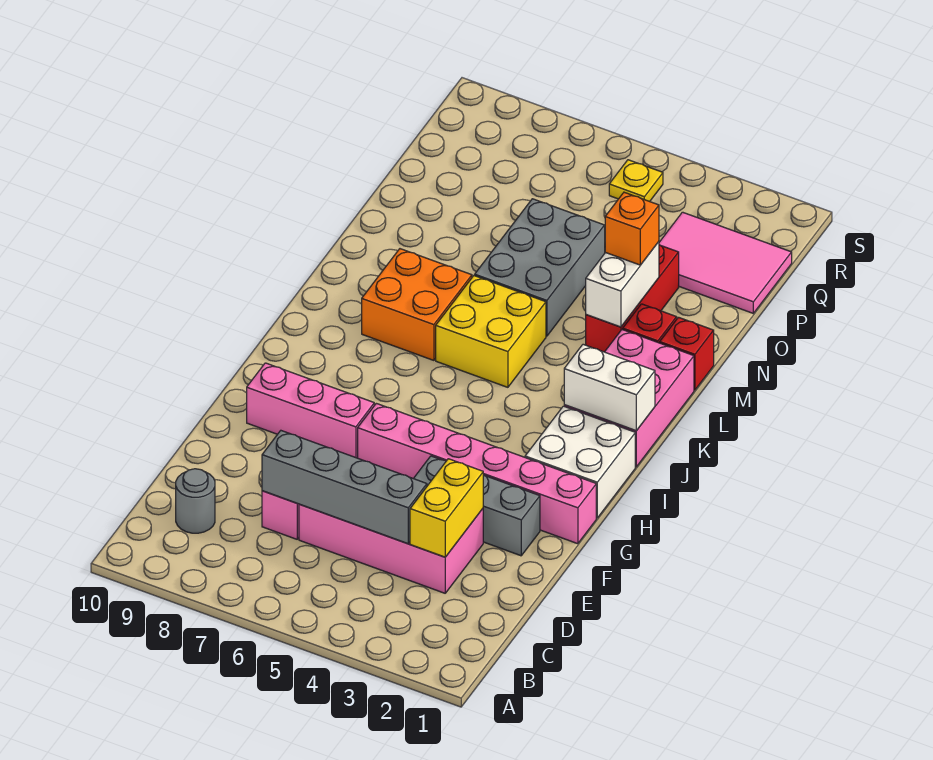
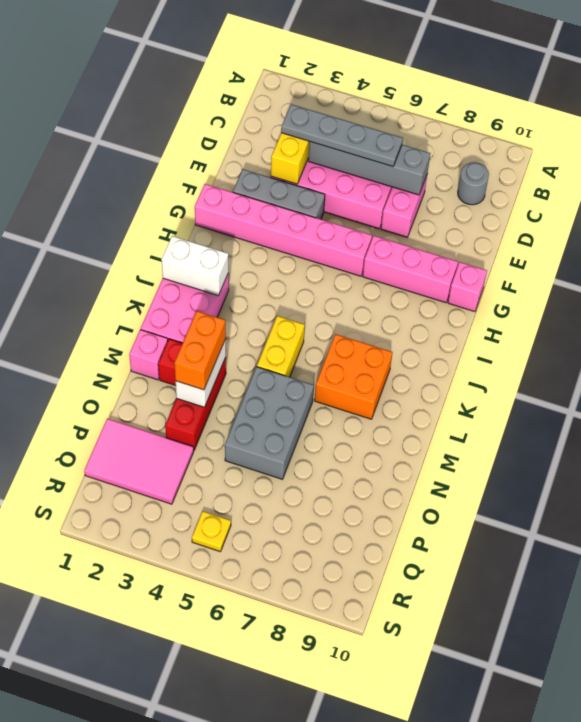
none -> grey 1x4 plate [281,104,403,166]
none -> pink 1x1 brick [448,262,487,312]
white 2x2 brick [525,406,635,518] -> none
yellow 2x2 brick [436,276,546,387] -> yellow 1x2 brick [257,316,305,377]
red 1x1 brick [660,317,714,390] -> pink 1x1 brick [129,330,168,380]
orange 1x1 brick [605,192,659,265] -> orange 1x2 brick [174,311,226,390]

